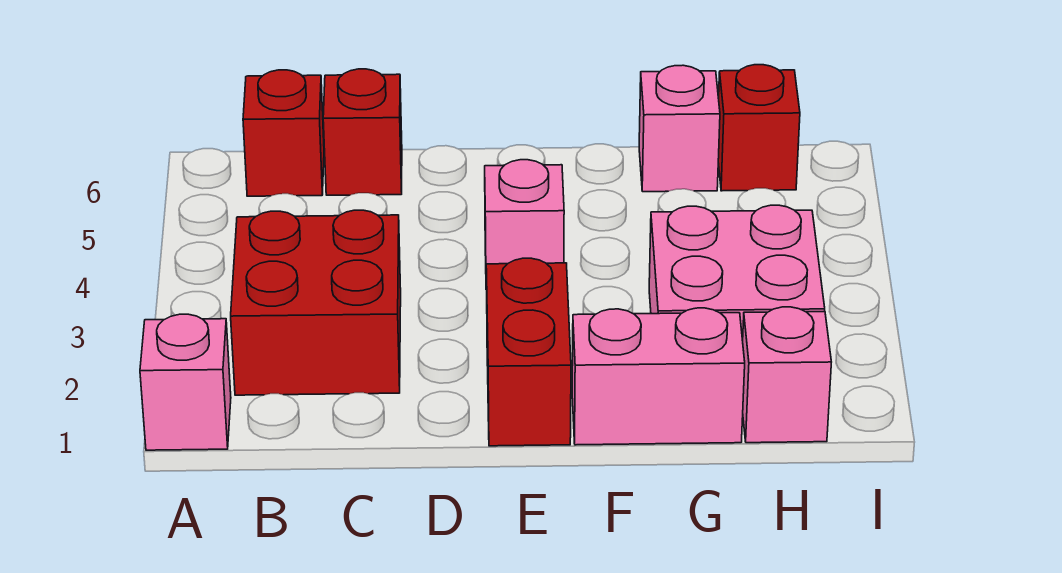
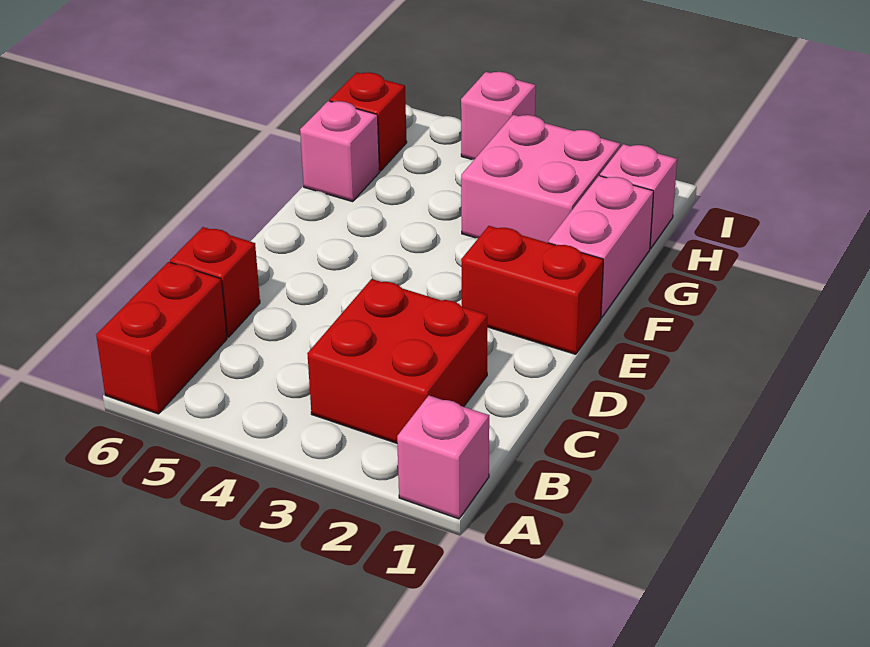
red 1x1 brick [243,70,324,196] -> red 1x2 brick [96,262,227,414]
pink 1x1 brick [485,160,564,290] -> pink 1x1 brick moved to [461,72,536,160]

